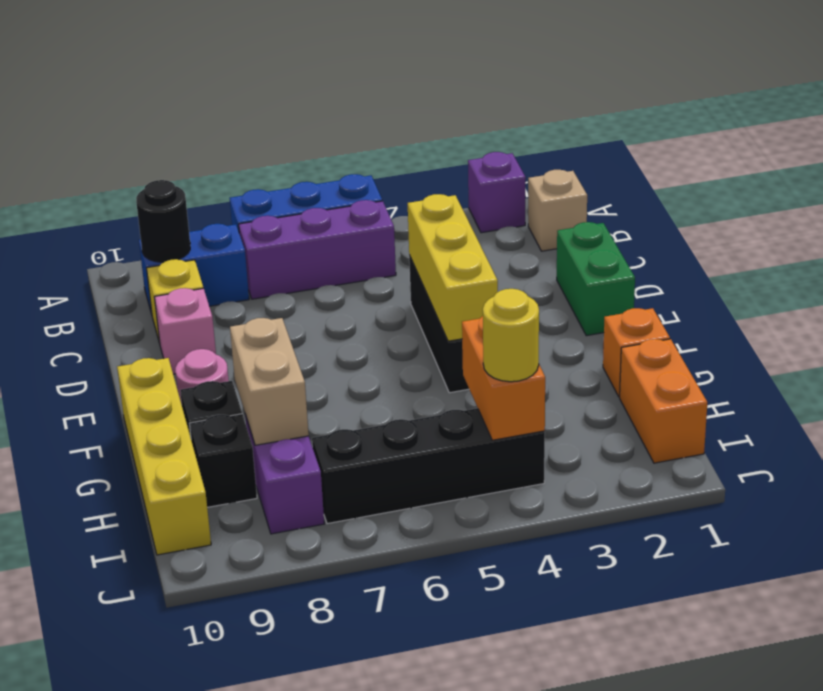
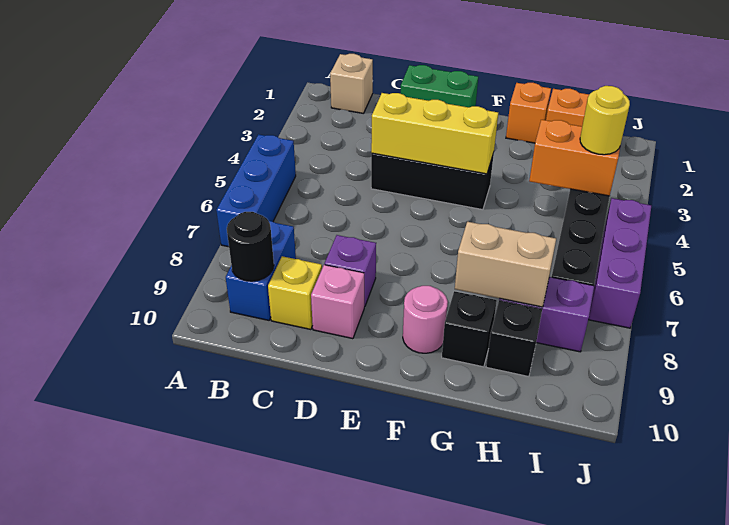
purple 1x1 brick [468,152,526,233] -> purple 1x1 brick moved to [324,235,376,307]
purple 1x3 brick [239,200,396,299] -> purple 1x3 brick moved to [588,198,651,328]
yellow 1x4 brick [117,358,211,555] -> none

